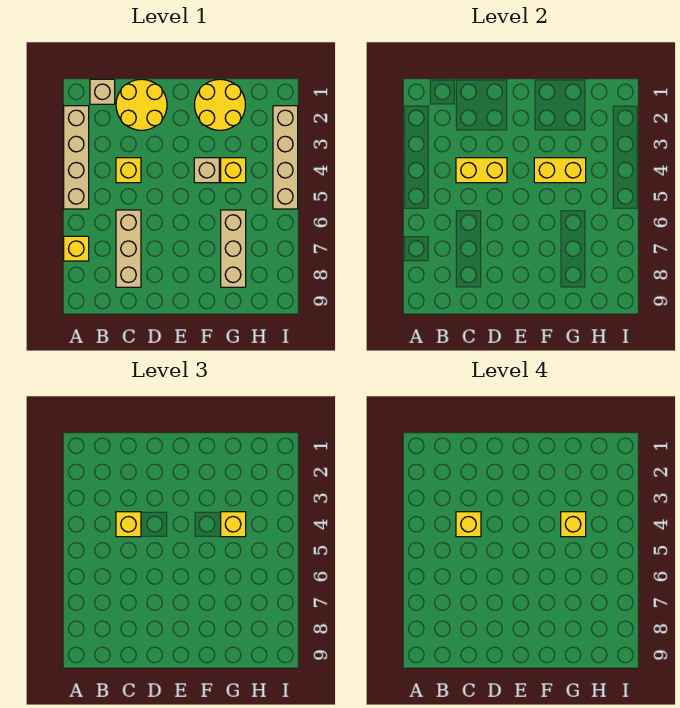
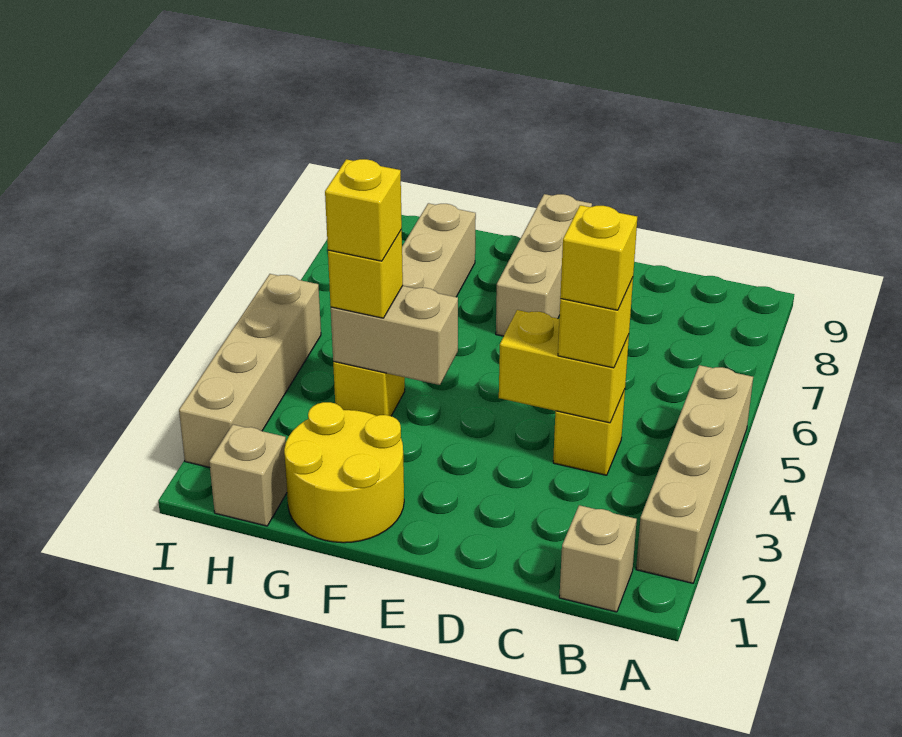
yellow 1x1 brick [64,236,89,261] -> none
yellow 2x2 round brick [116,79,167,130] -> none
tan 1x3 brick [116,210,141,287] -> tan 1x3 brick moved to [496,194,592,336]
tan 1x1 brick [194,158,219,183] -> tan 1x1 brick moved to [209,425,287,526]
yellow 1x2 brick [534,158,586,183] -> tan 1x2 brick [331,286,458,385]

